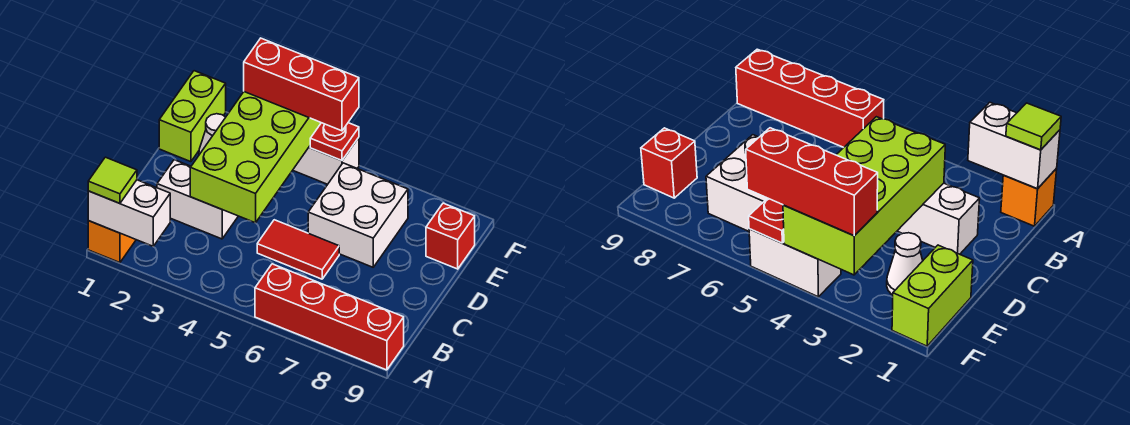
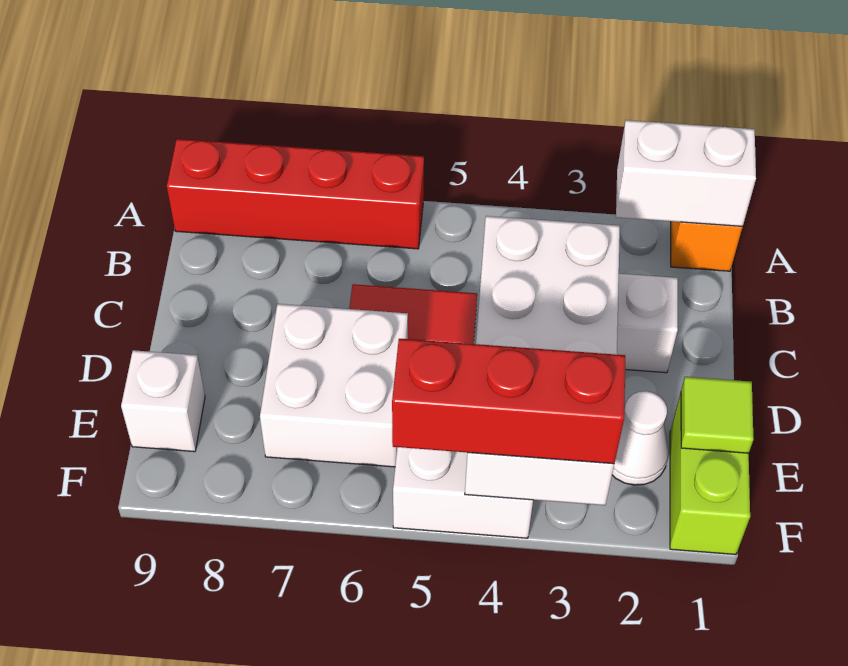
lime 1x1 tile [88,157,137,203] -> lime 1x1 tile moved to [681,377,753,453]
lime 2x4 brick [190,92,321,223] -> white 2x4 brick [465,216,620,505]
red 1x1 brick [426,203,475,269] -> white 1x1 brick [121,350,205,452]
red 1x1 plate [310,123,359,161] -> none

